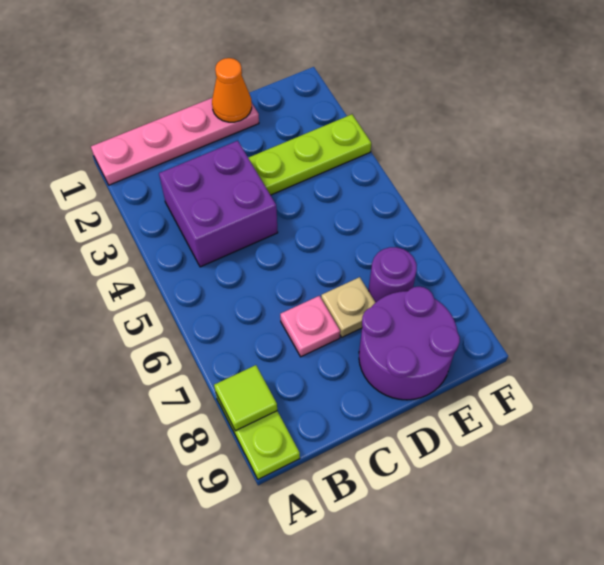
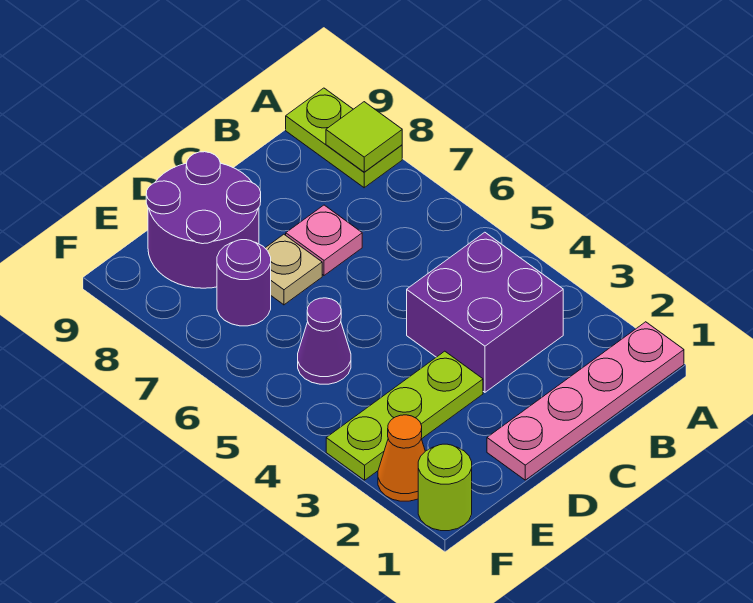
orange 1x1 cone [212,58,252,122] -> orange 1x1 cone moved to [378,415,425,501]
none -> purple 1x1 cone [298,298,351,384]
none -> lime 1x1 round brick [418,444,472,531]

